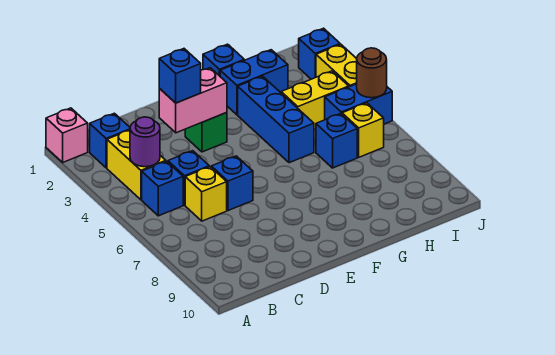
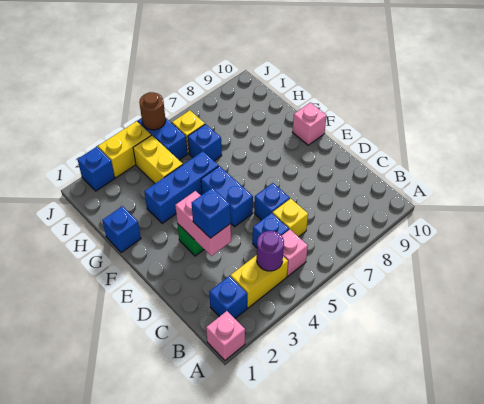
blue 1x1 brick [142,161,183,216] -> pink 1x1 brick [282,230,308,276]
none -> pink 1x1 brick [293,102,327,145]
blue 1x2 brick [220,50,288,115] -> blue 1x2 brick moved to [201,166,253,227]

